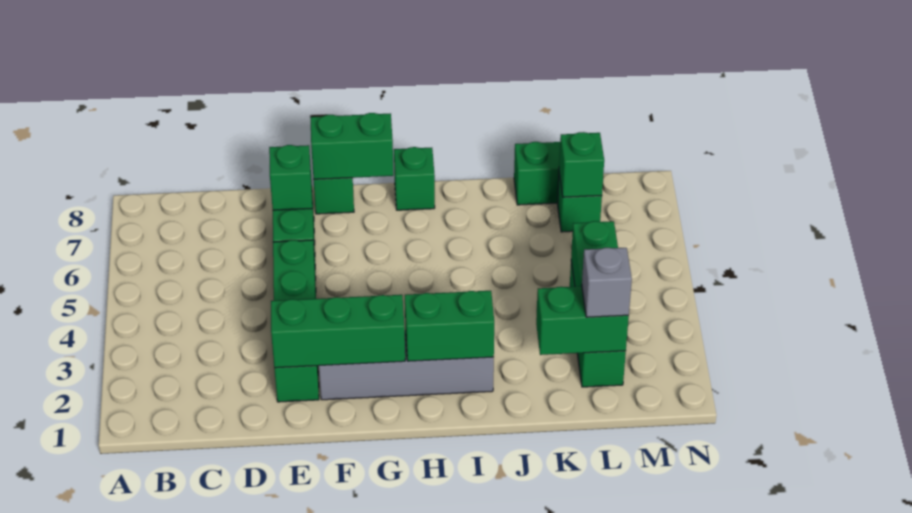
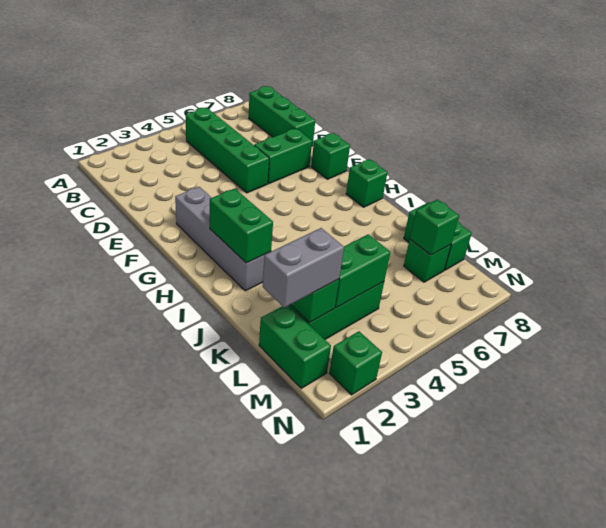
green 1x4 brick [273,240,319,402] -> green 1x4 brick turned to [185,107,269,193]
green 1x3 brick [271,295,405,368] -> green 1x3 brick moved to [249,86,315,146]
green 1x1 brick [269,145,312,210] -> green 1x1 brick moved to [329,331,382,395]
green 1x2 brick [310,113,394,179] -> green 1x2 brick moved to [259,306,331,389]
grey 1x1 brick [582,248,632,317] -> grey 1x2 brick [263,228,344,308]

